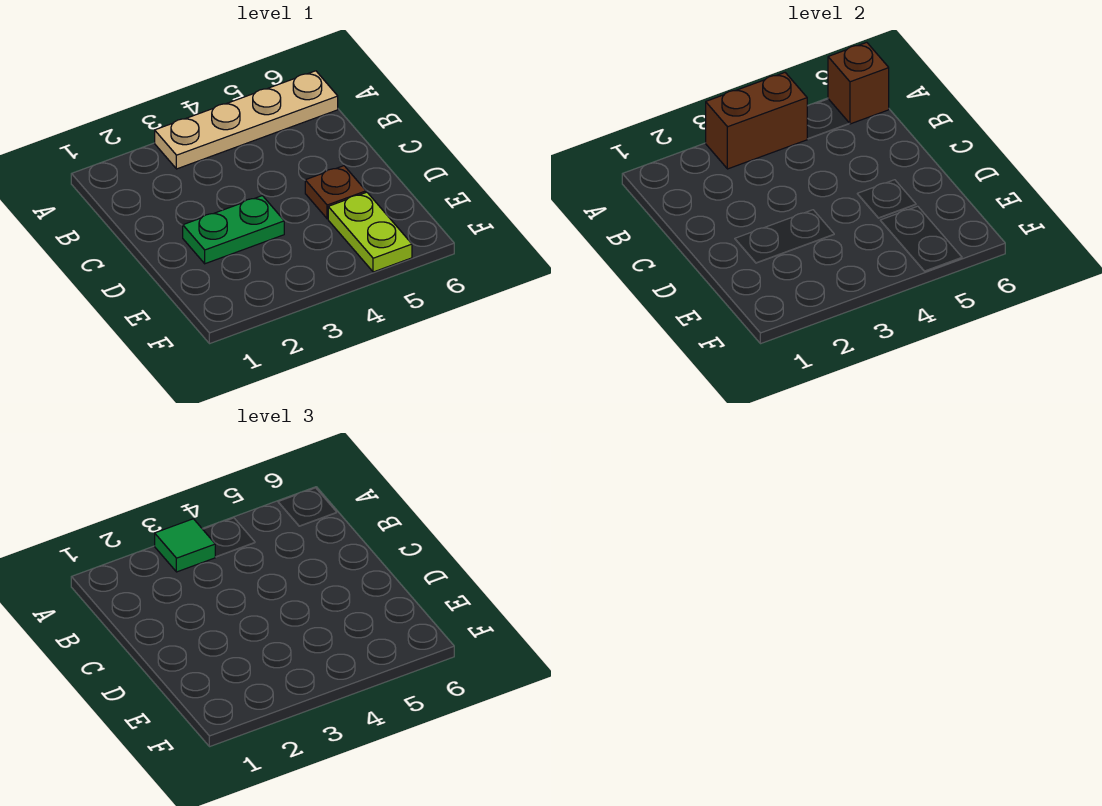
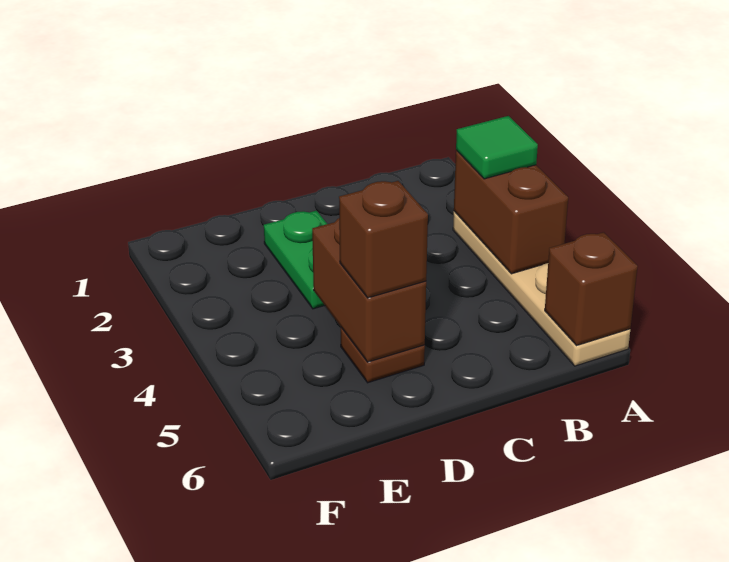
none -> brown 1x2 brick [312,218,426,362]
none -> brown 1x1 brick [339,181,428,298]
lime 1x2 plate [328,192,412,272] -> none

